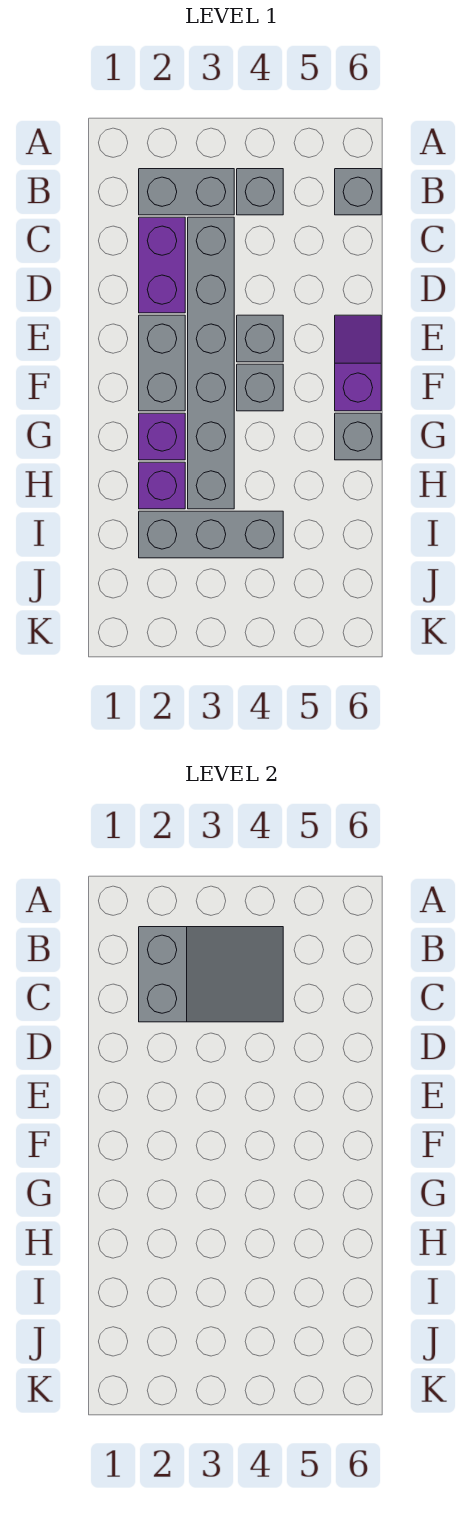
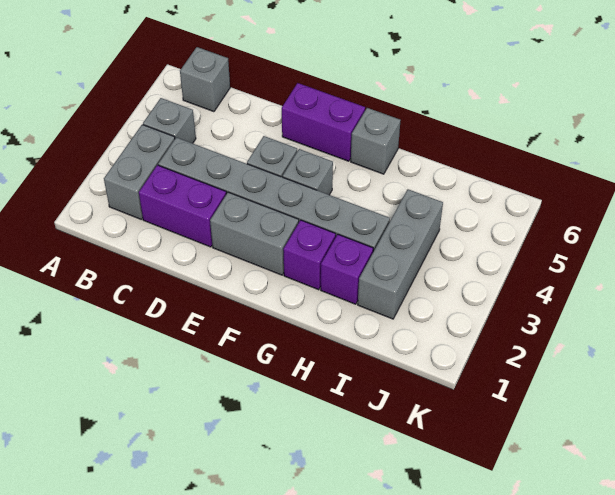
grey 2x3 slope [139,927,283,1022] -> none
purple 1x2 slope [335,315,381,411] -> purple 1x2 brick [282,83,365,161]

